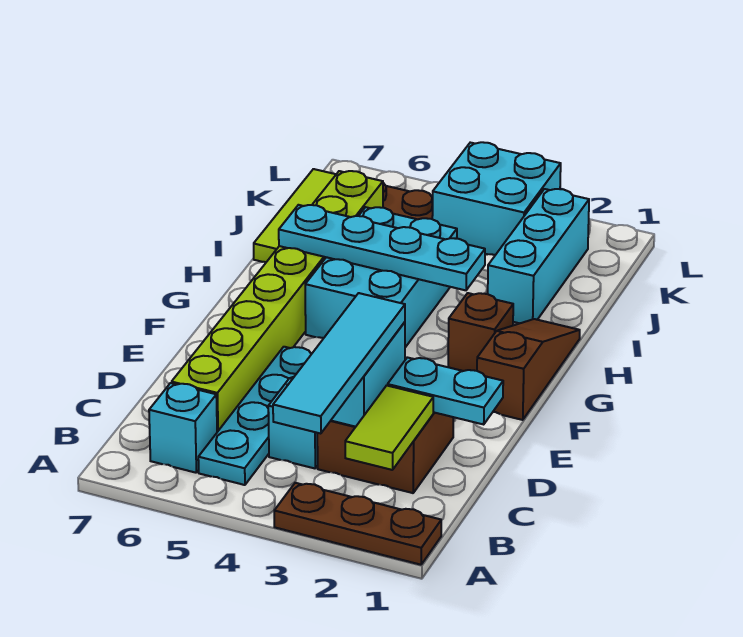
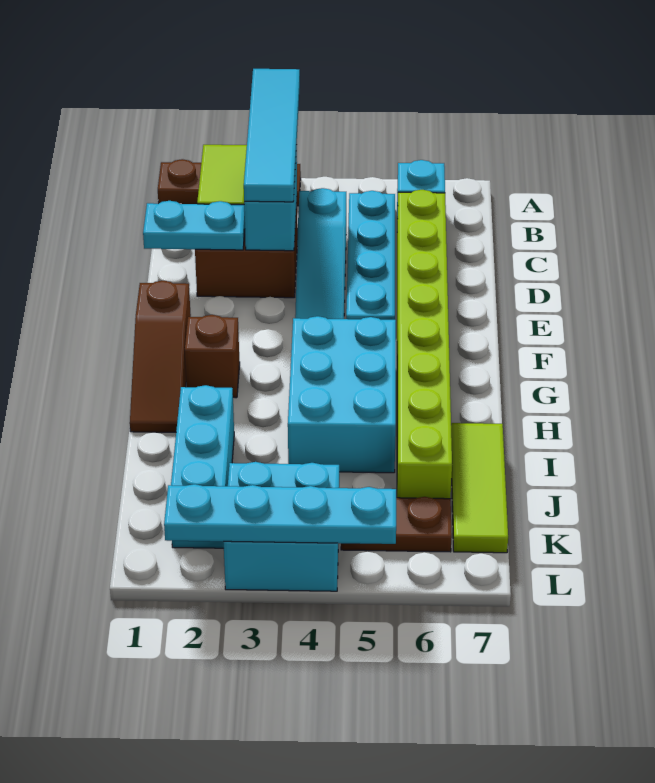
cyan 1x4 plate [279,205,485,290] -> cyan 1x4 plate moved to [164,484,396,544]

